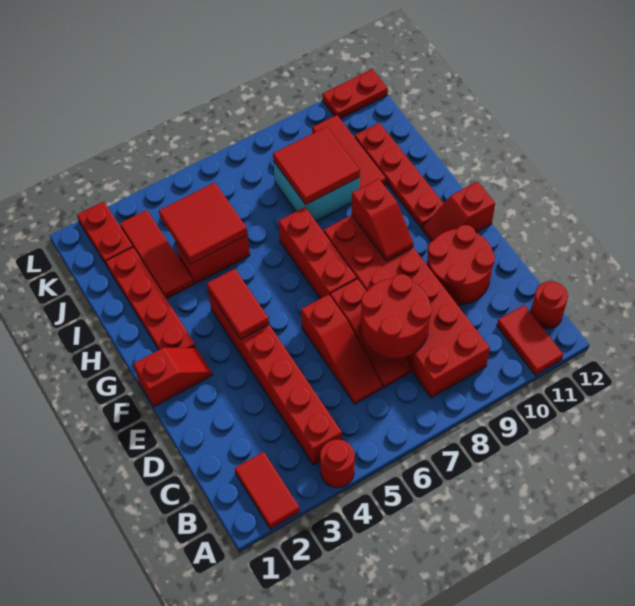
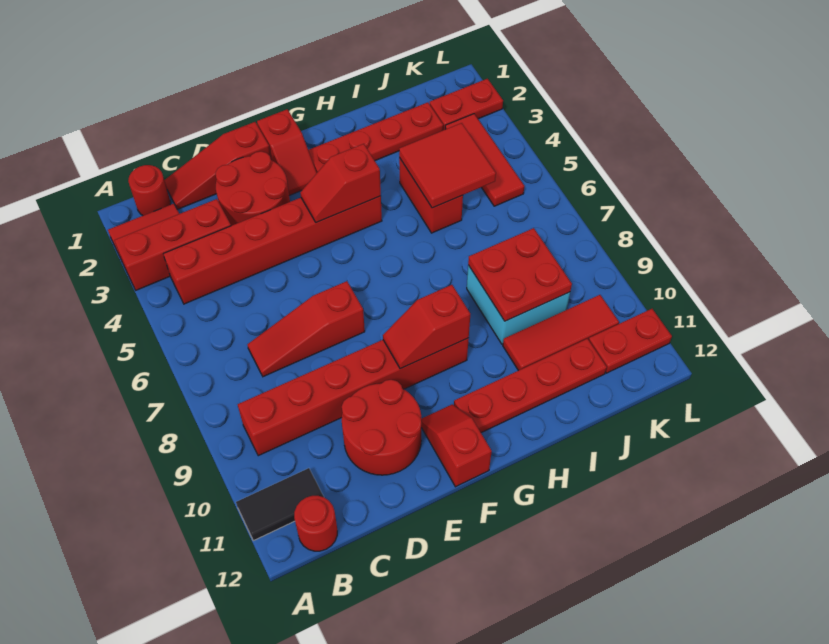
red 1x1 round brick [320,439,355,488] -> red 1x1 round brick moved to [128,165,171,215]
red 1x2 tile [497,305,563,375] -> black 1x2 tile [236,468,324,541]
red 2x6 brick [324,215,490,398] -> red 1x6 brick [238,338,469,456]
red 1x3 slope [301,294,382,404] -> red 1x3 slope moved to [164,122,271,209]
red 2x2 round brick [361,274,432,358] -> red 2x2 round brick moved to [215,151,290,226]
red 1x2 tile [207,269,269,339] -> red 1x2 slope [300,144,381,223]
red 1x3 brick [278,207,357,299] -> red 1x3 brick moved to [114,199,231,290]
red 1x3 tile [120,210,193,299] -> red 1x3 tile turned to [445,114,524,206]
red 2x2 tile [273,127,360,205] -> red 2x2 plate [468,228,572,321]
red 1x2 plate [322,69,388,119] -> red 1x2 plate turned to [589,309,672,373]

